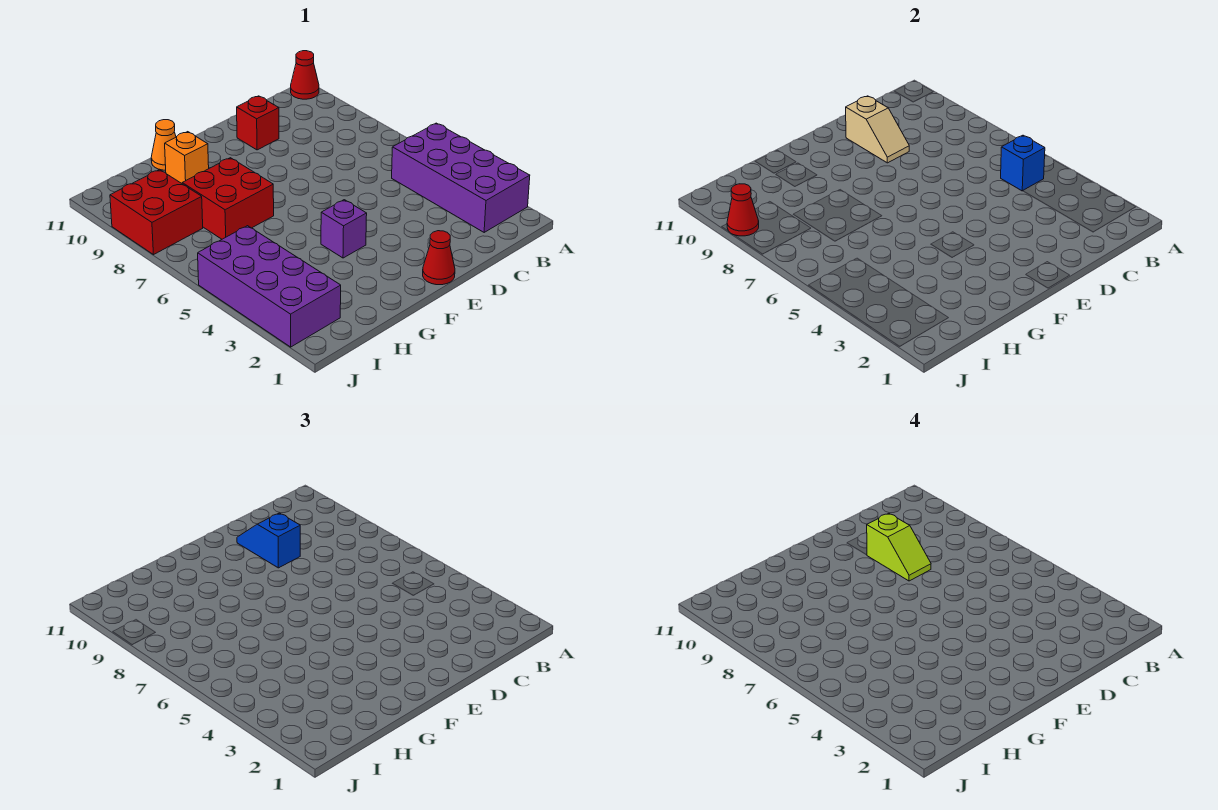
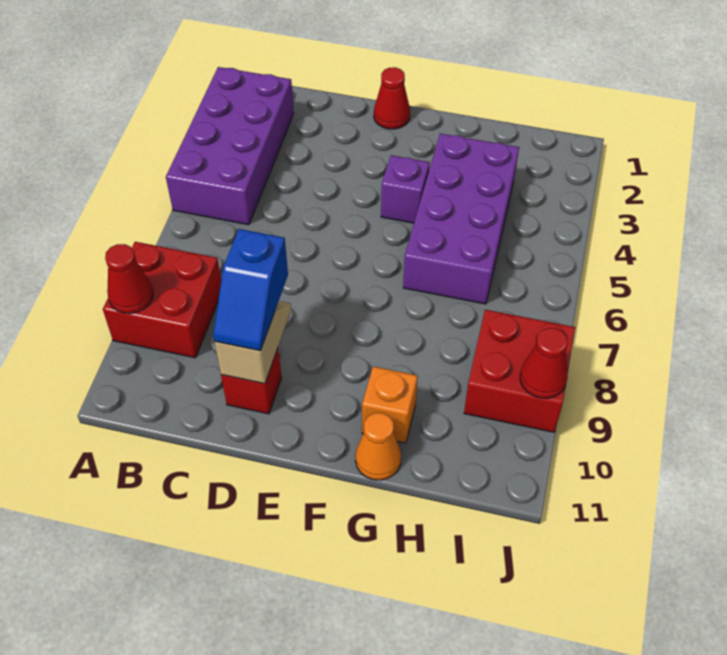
red 1x1 cone [291,51,319,99] -> red 1x1 cone moved to [105,244,153,314]
blue 1x1 brick [1001,135,1045,191] -> none
lime 1x2 slope [867,513,931,581] -> none
red 2x2 brick [182,158,274,239] -> red 2x2 brick moved to [103,242,221,358]
purple 2x4 brick [198,226,341,347] -> purple 2x4 brick moved to [403,134,519,304]

